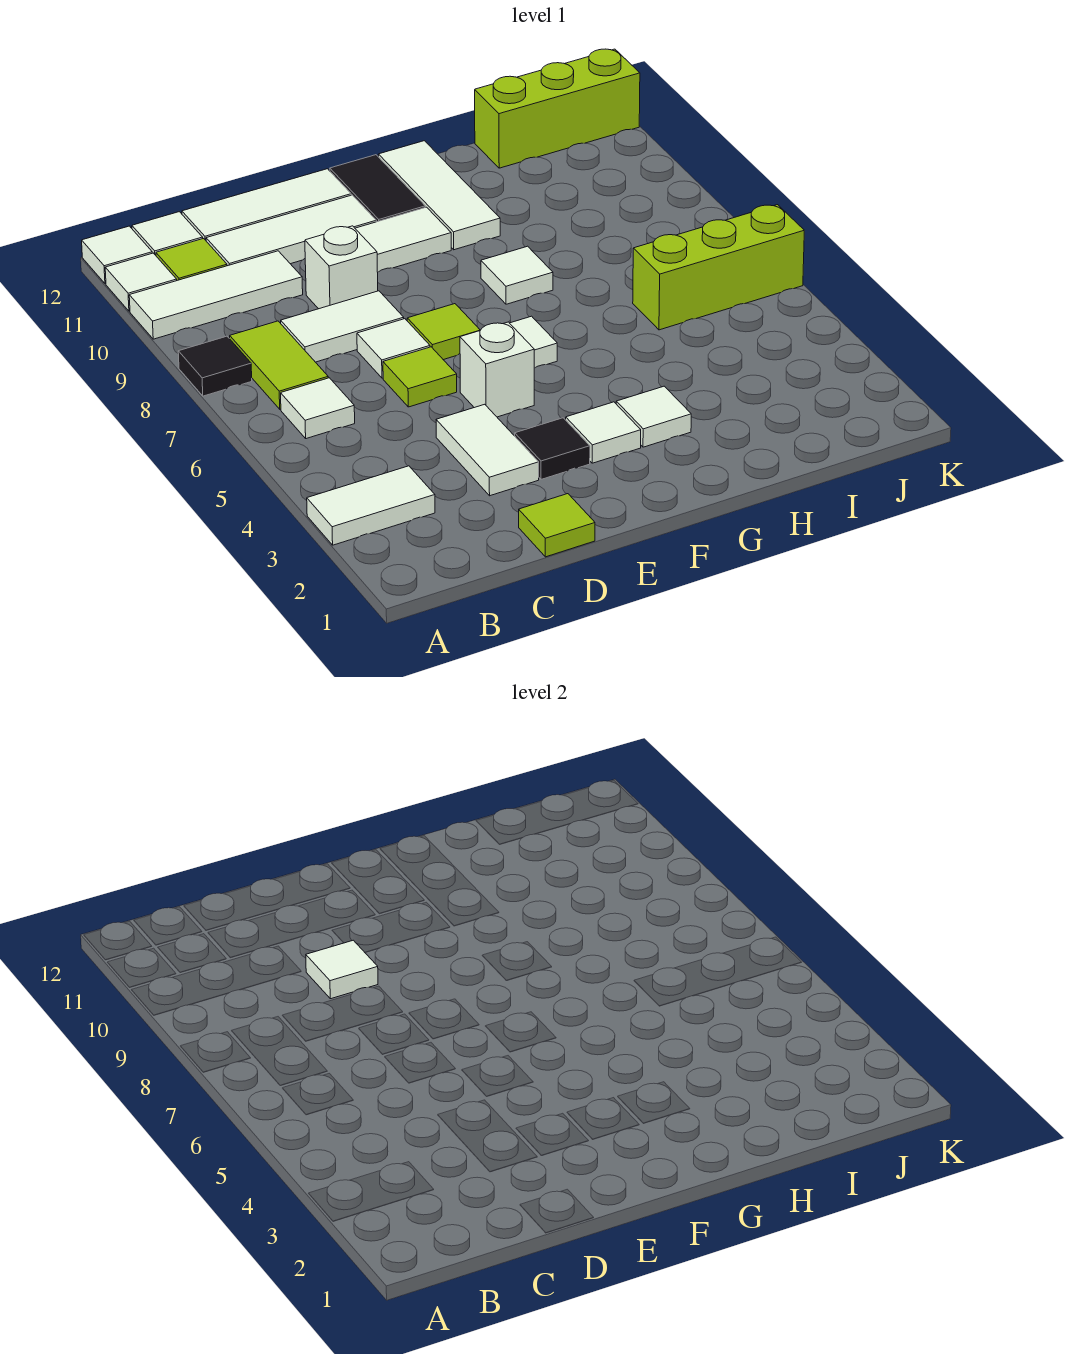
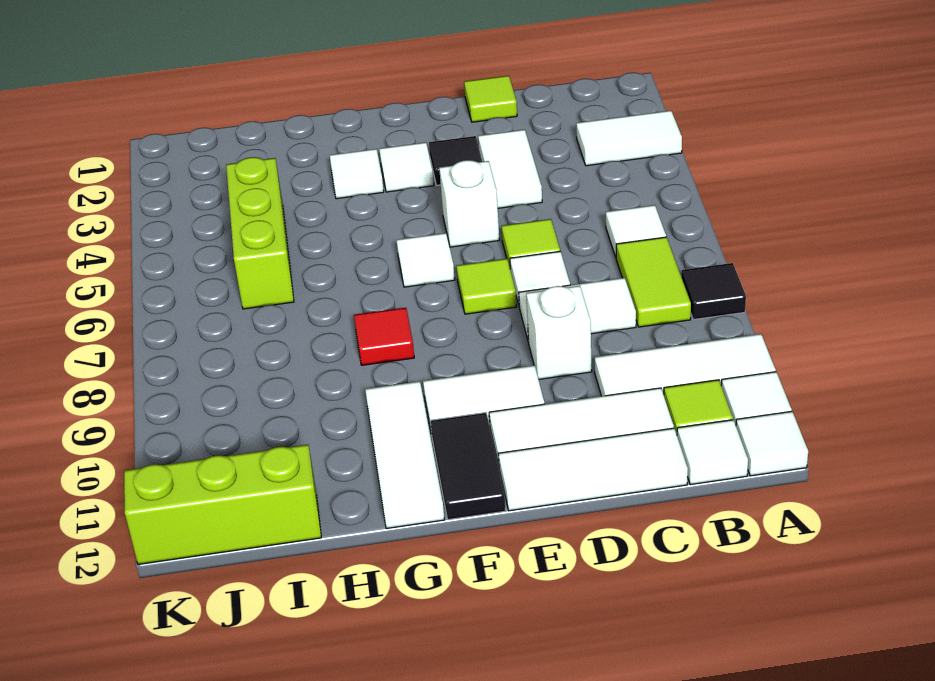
white 1x1 tile [306,940,378,999] -> none
white 1x1 tile [481,246,553,304] -> red 1x1 tile [354,308,414,365]
lime 1x3 brick [633,205,804,330] -> lime 1x3 brick turned to [226,157,294,309]

